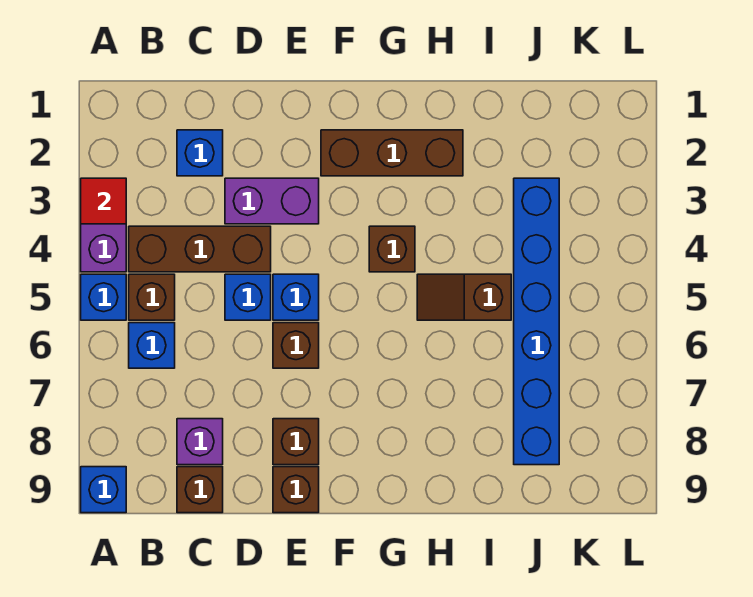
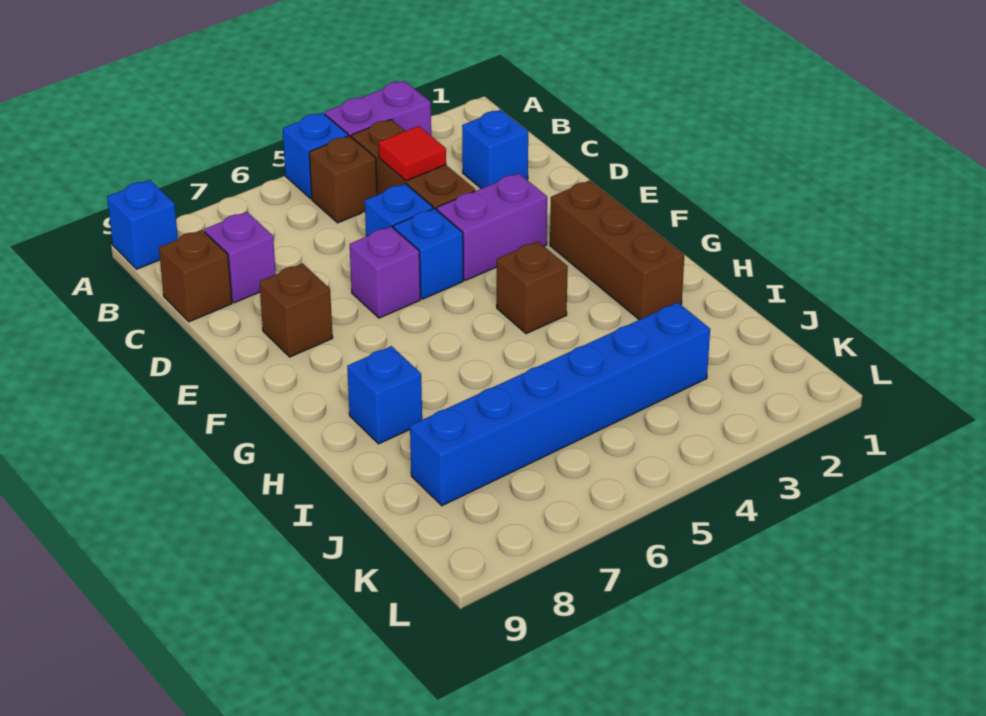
red 1x1 tile [81,178,126,224] -> red 1x1 tile moved to [379,126,446,181]
blue 1x1 brick [129,323,175,368] -> blue 1x1 brick moved to [347,346,422,444]
purple 1x2 brick [225,178,319,224] -> purple 1x2 brick turned to [437,173,547,280]
brown 1x1 brick [273,323,319,368] -> purple 1x1 brick [350,226,420,318]
brown 1x1 brick [273,467,319,513] -> none
brown 1x2 slope [417,274,511,320] -> none

